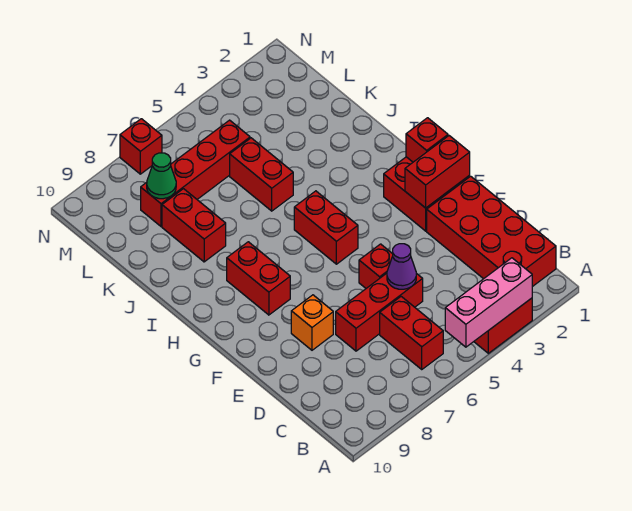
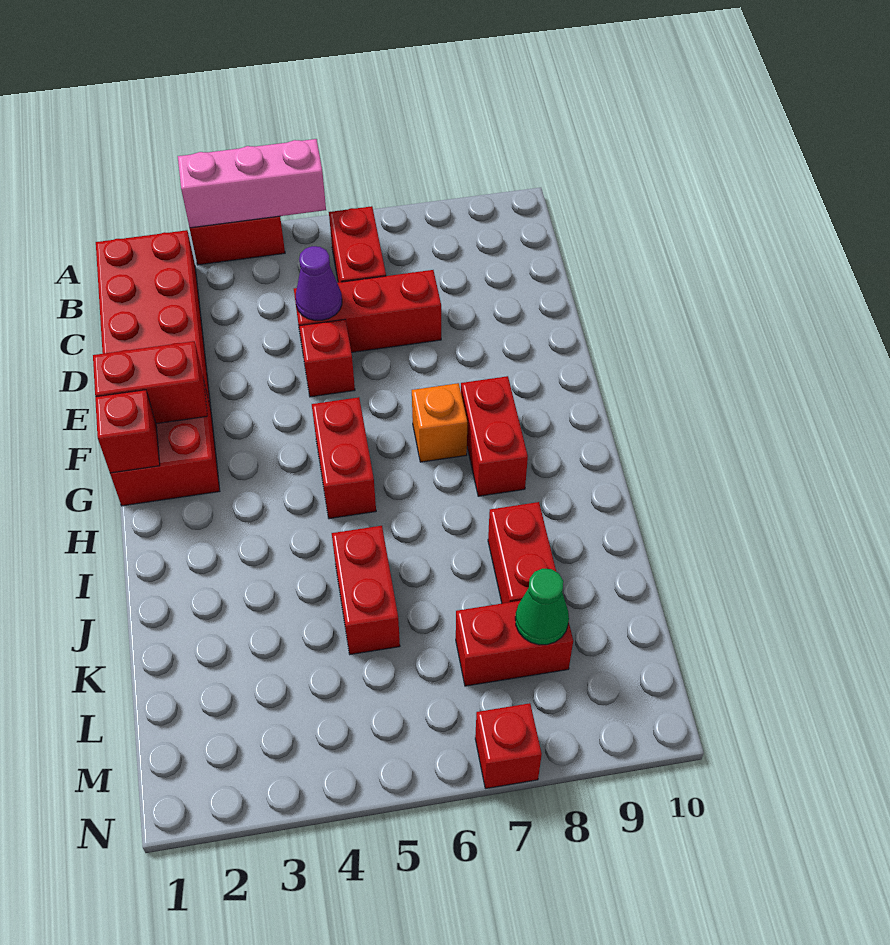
orange 1x1 brick [291,295,333,350] -> orange 1x1 brick moved to [412,383,467,462]
red 1x4 brick [141,120,250,226] -> red 1x2 brick [456,601,573,686]

